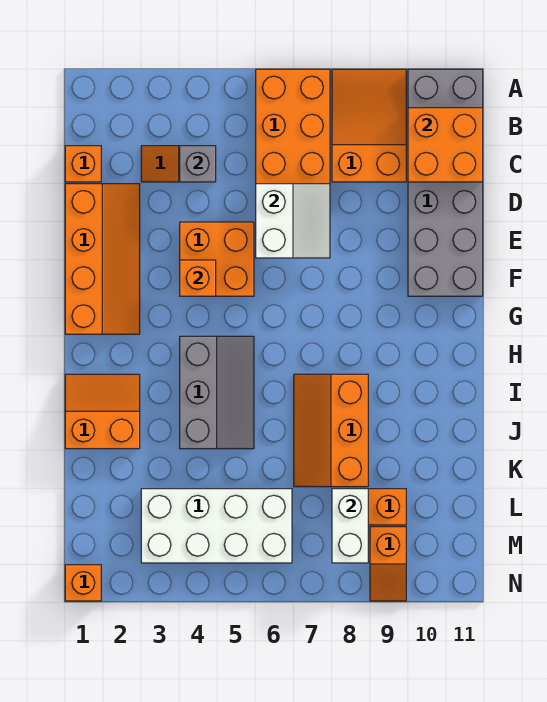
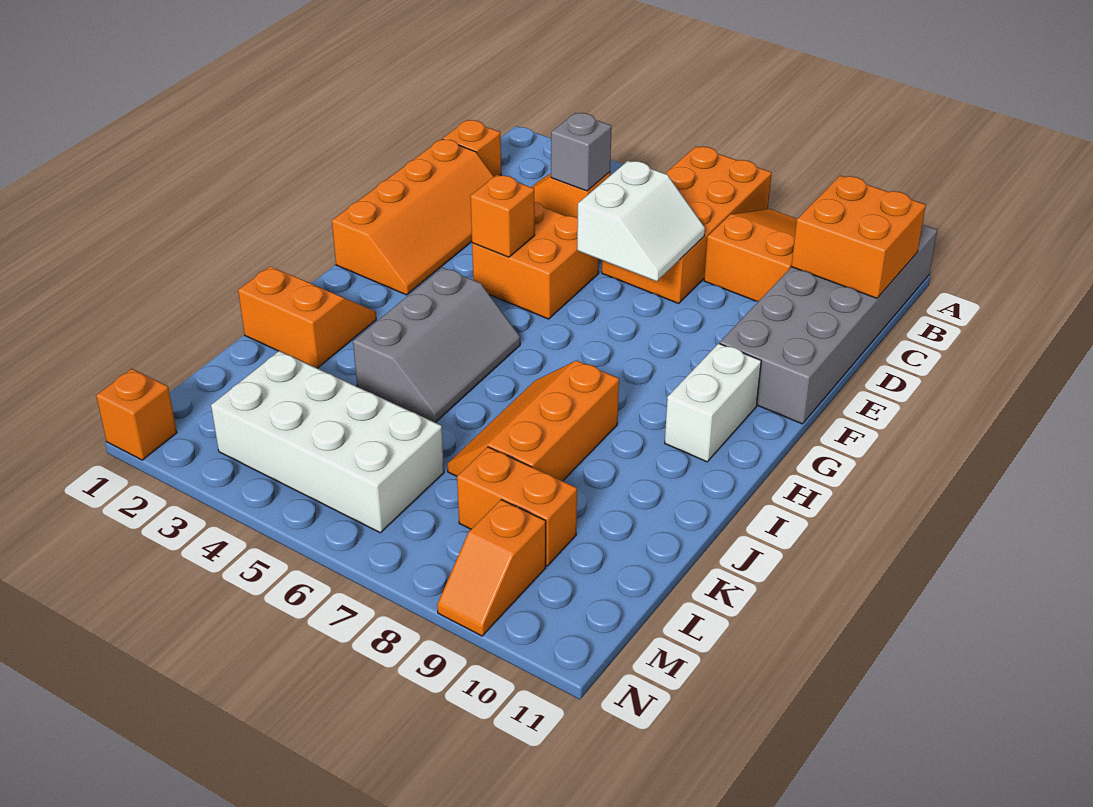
white 1x2 brick [332,489,368,563] -> white 1x2 brick moved to [665,343,761,462]

